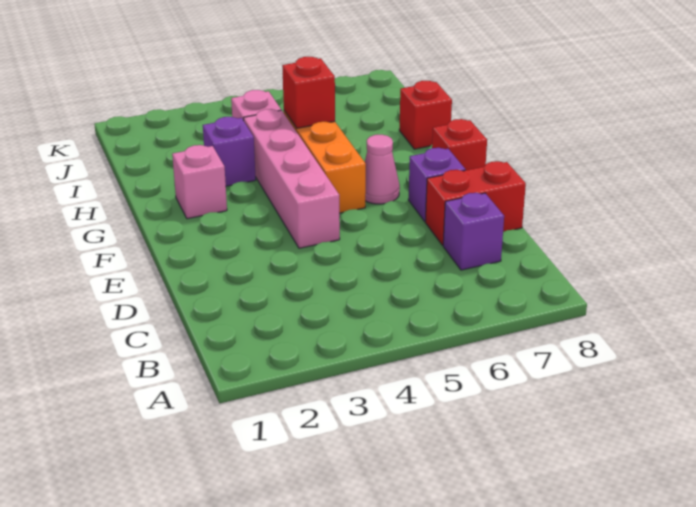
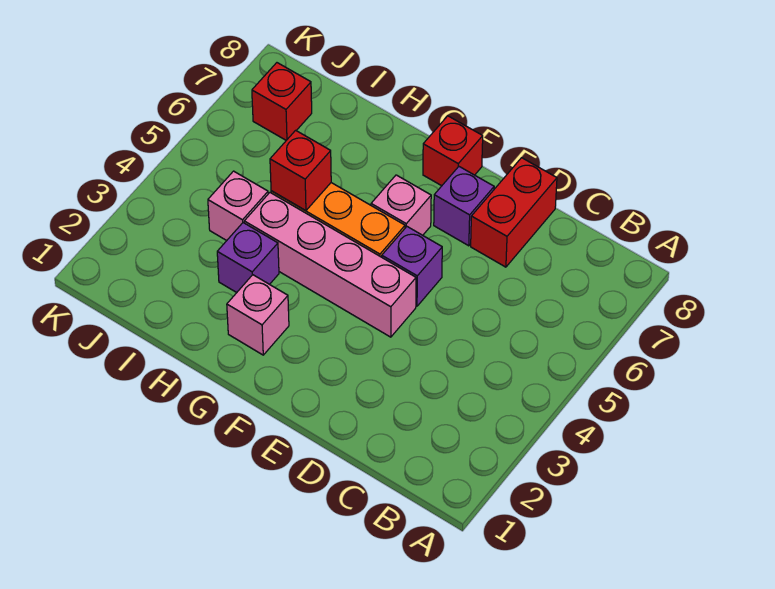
purple 1x1 brick [443,193,504,270] -> purple 1x1 brick moved to [382,227,442,306]
pink 1x1 cone [365,135,400,204] -> pink 1x1 brick [371,175,431,235]
red 1x1 brick [399,81,452,149] -> red 1x1 brick moved to [252,63,312,140]

